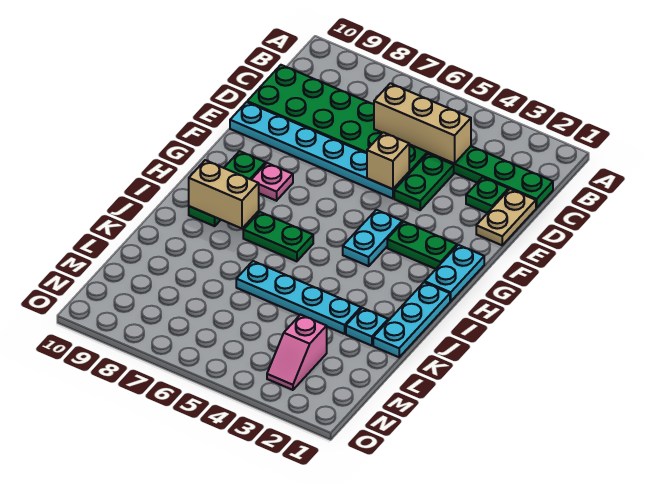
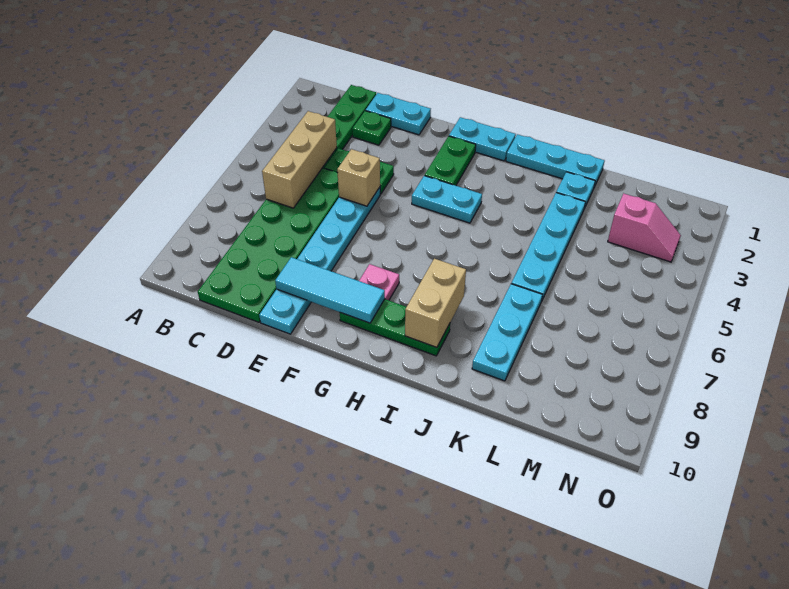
tan 1x2 plate [476,189,536,245] -> cyan 1x2 plate [366,93,431,135]
none -> cyan 1x3 tile [275,257,385,323]
green 1x2 plate [243,212,313,261] -> none
none -> cyan 1x3 plate [472,284,542,381]

